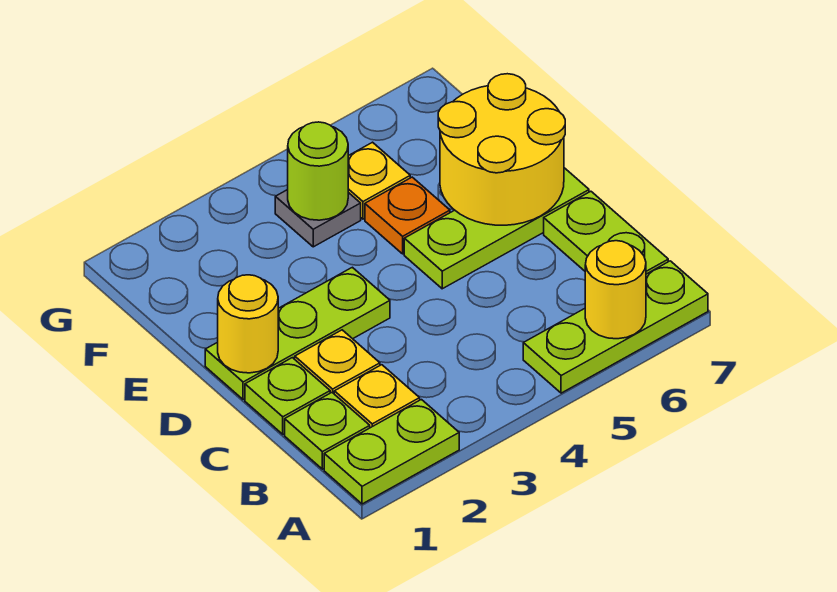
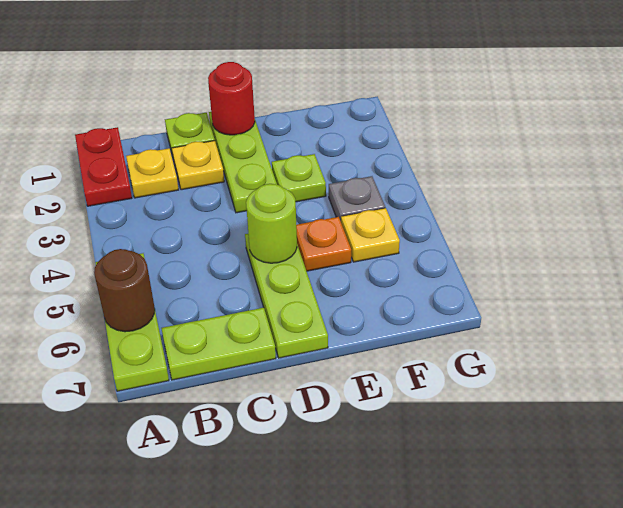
lime 1x2 plate [324,400,459,504] -> red 1x2 plate [75,127,132,206]
yellow 1x1 round brick [585,241,646,339] -> brown 1x1 round brick [94,249,155,332]
lime 1x1 plate [285,393,370,469] -> lime 1x1 plate moved to [272,154,326,202]
yellow 1x1 round brick [218,275,278,373] -> red 1x1 round brick [208,62,255,135]
yellow 2x2 round brick [438,74,565,225] -> none
lime 1x1 round brick [288,122,348,220] -> lime 1x1 round brick moved to [246,184,297,263]

